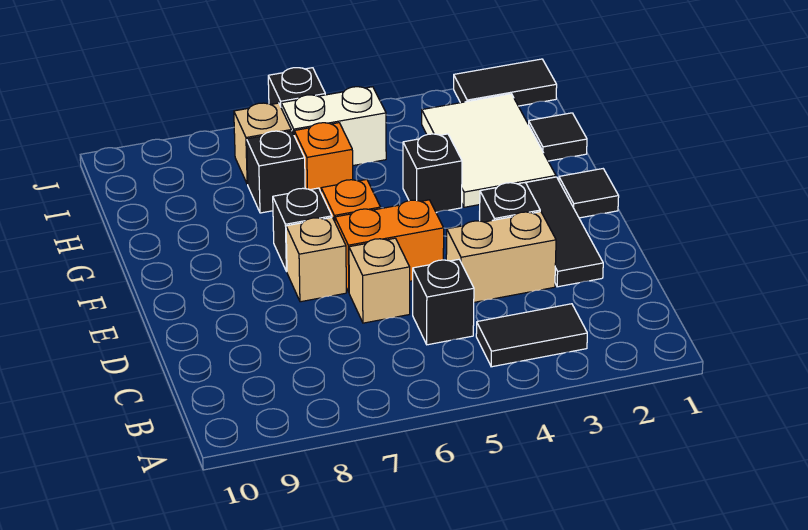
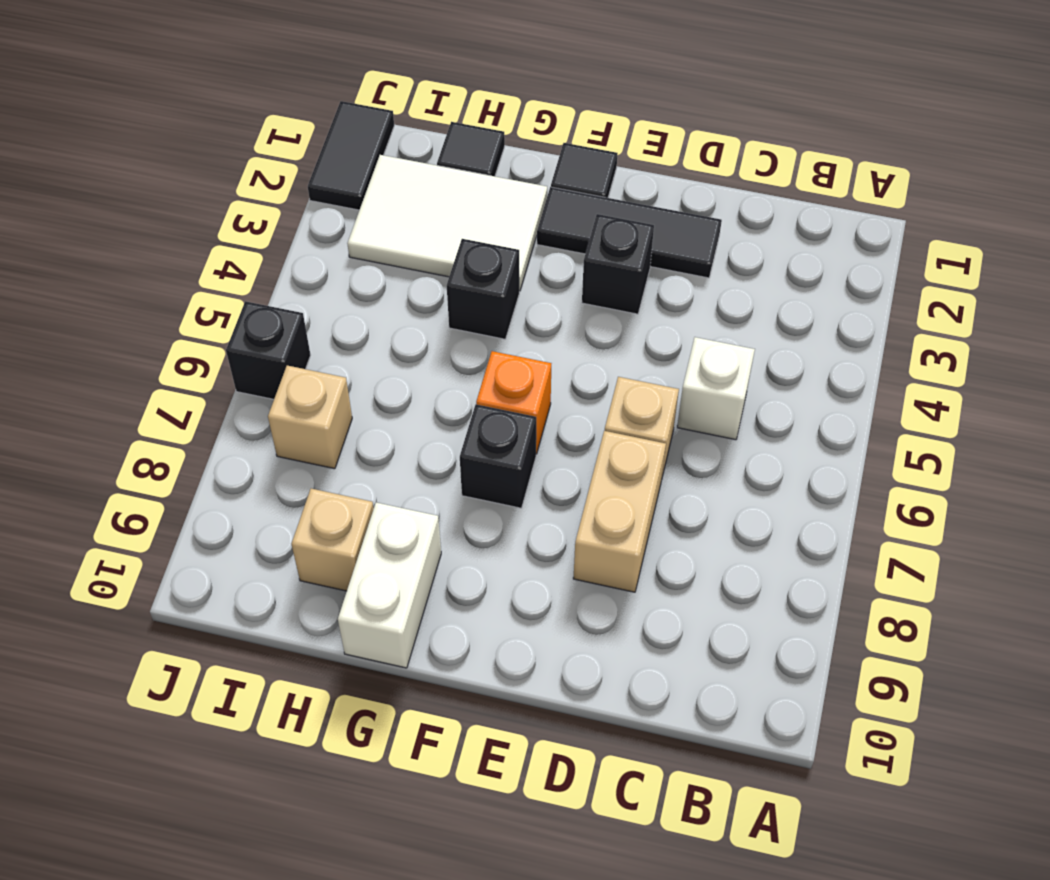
black 1x2 tile [476,304,587,367] -> none
black 1x1 brick [413,259,474,345] -> white 1x1 brick [677,337,755,440]
tan 1x2 brick [446,212,556,302] -> tan 1x2 brick moved to [573,431,666,592]
orange 1x2 brick [335,200,444,292] -> none
tan 1x1 brick [286,217,346,302] -> tan 1x1 brick moved to [291,489,374,591]
orange 1x1 brick [294,123,353,192] -> none
black 1x1 brick [247,131,305,213] -> none
white 1x2 brick [281,87,386,166] -> white 1x2 brick moved to [338,502,441,668]

